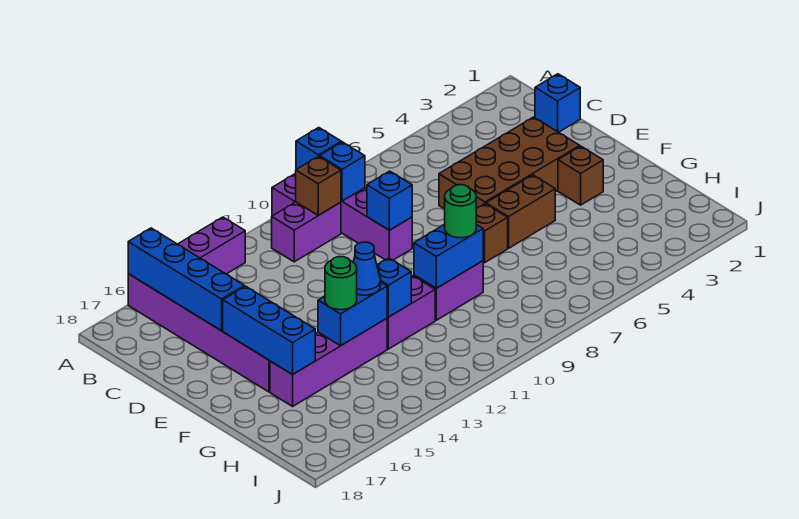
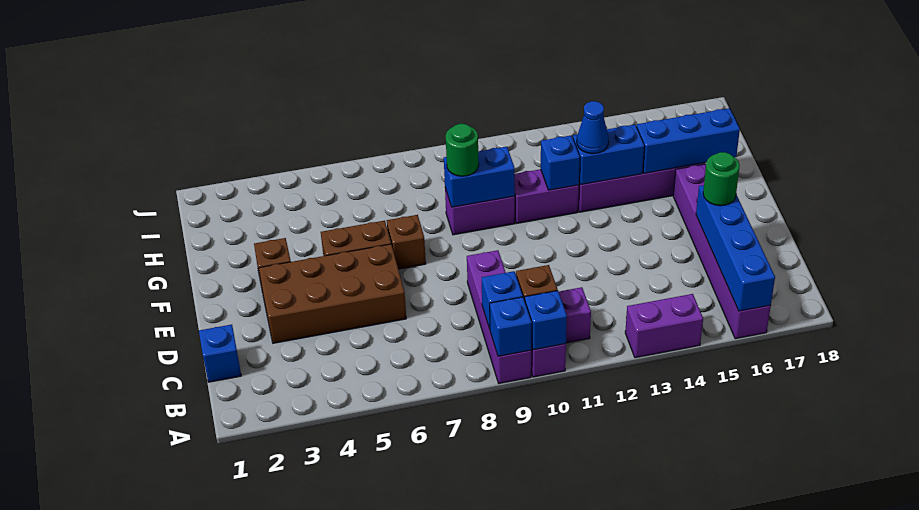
blue 1x1 brick [367,171,412,230] -> blue 1x1 brick moved to [525,291,567,350]
blue 1x3 brick [223,286,315,375] -> blue 1x3 brick turned to [637,108,740,173]
green 1x1 round brick [325,257,357,310] -> green 1x1 round brick moved to [703,152,740,206]

